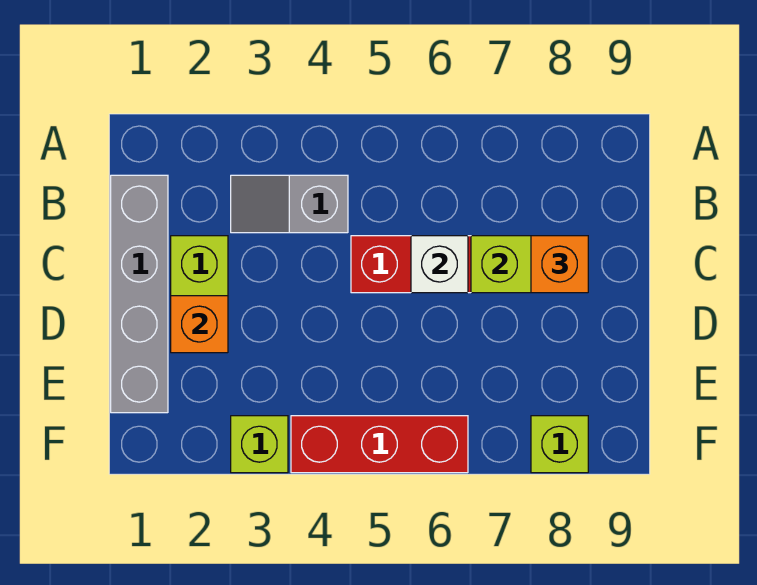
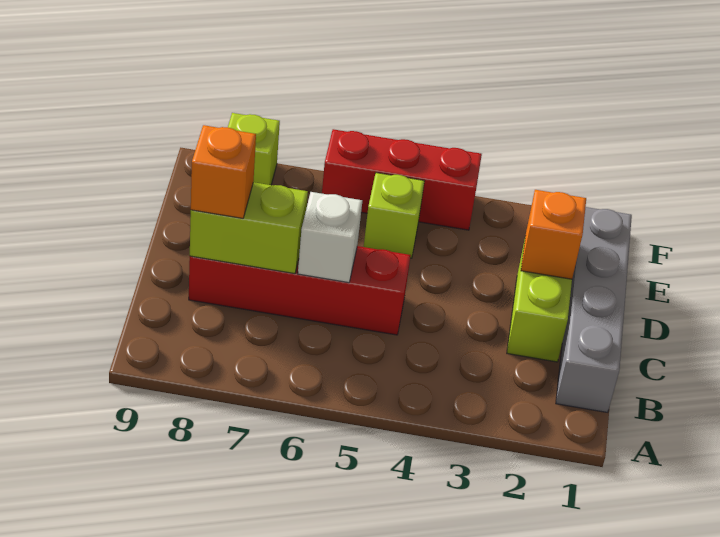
grey 1x2 slope [231,175,348,233] -> none
lime 1x1 brick [231,416,288,473] -> lime 1x1 brick moved to [364,173,424,258]

